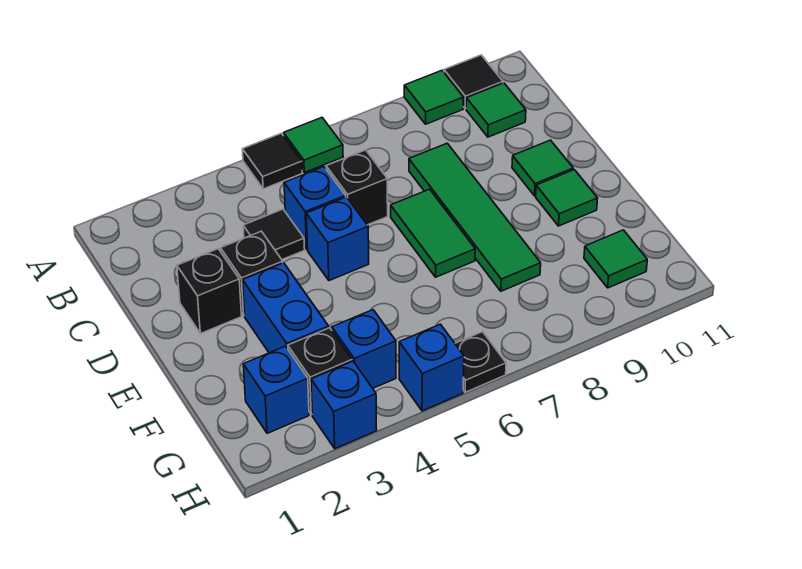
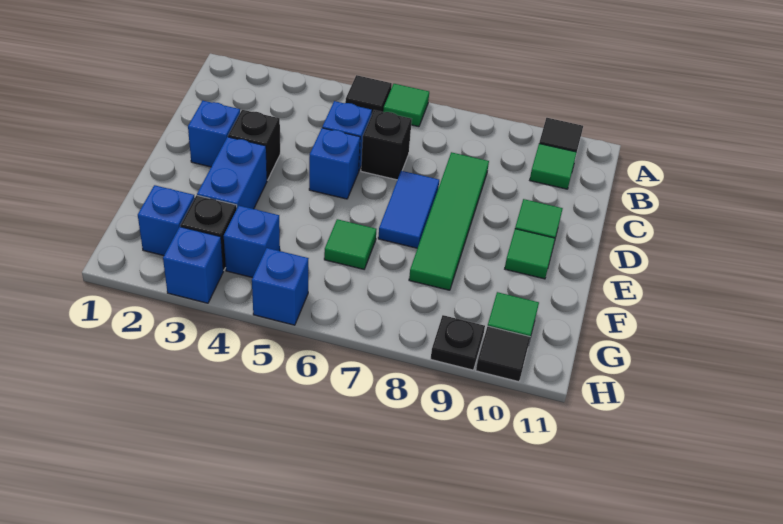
green 1x1 tile [404,70,464,124] -> green 1x1 tile moved to [324,219,376,269]
black 1x1 tile [243,209,305,260] -> black 1x1 tile moved to [476,326,530,382]
black 1x1 brick [177,249,242,334] -> blue 1x1 brick [188,101,240,167]
green 1x2 tile [391,189,475,277] -> blue 1x2 tile [378,171,439,248]
black 1x1 plate [455,332,506,392] -> black 1x1 plate moved to [431,315,485,370]

